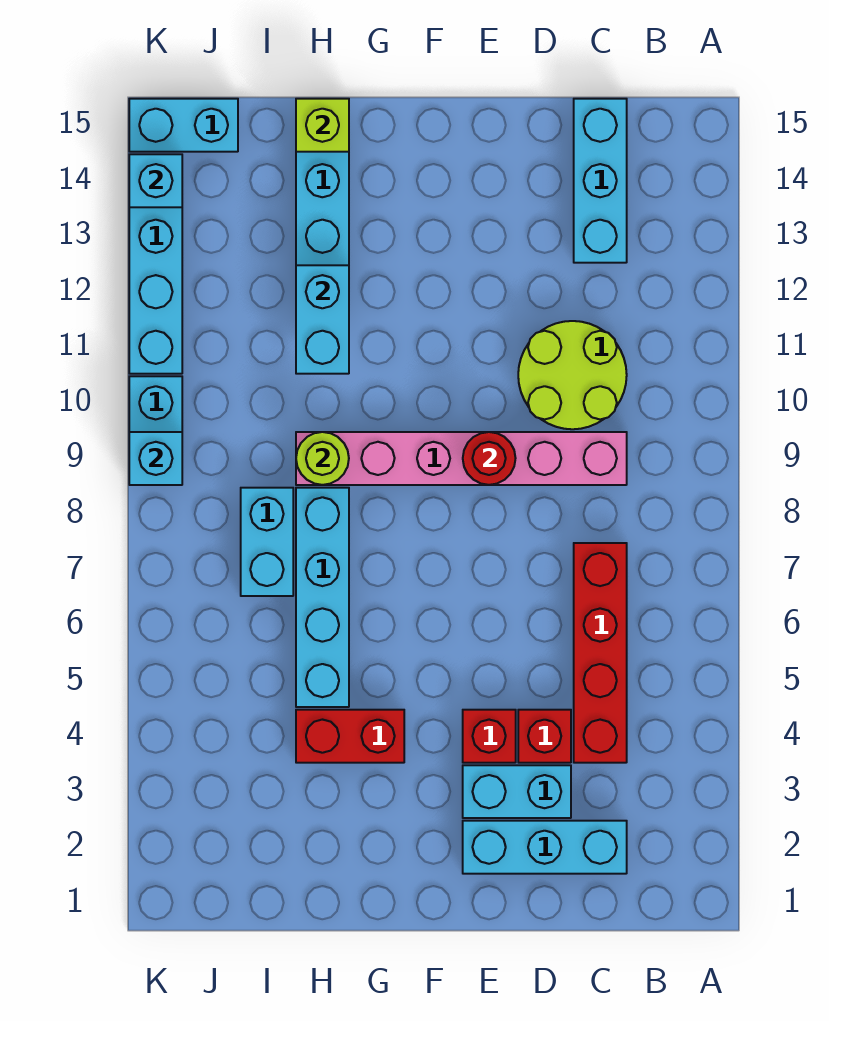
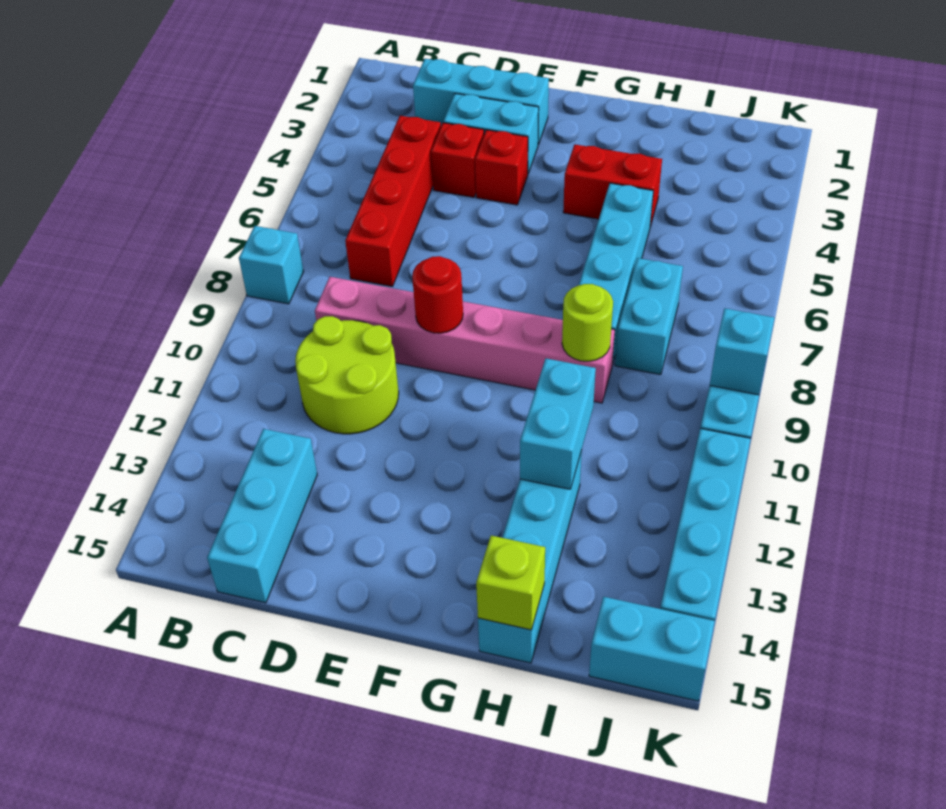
cyan 1x1 brick [129,154,182,207] -> cyan 1x1 brick moved to [239,226,303,304]

